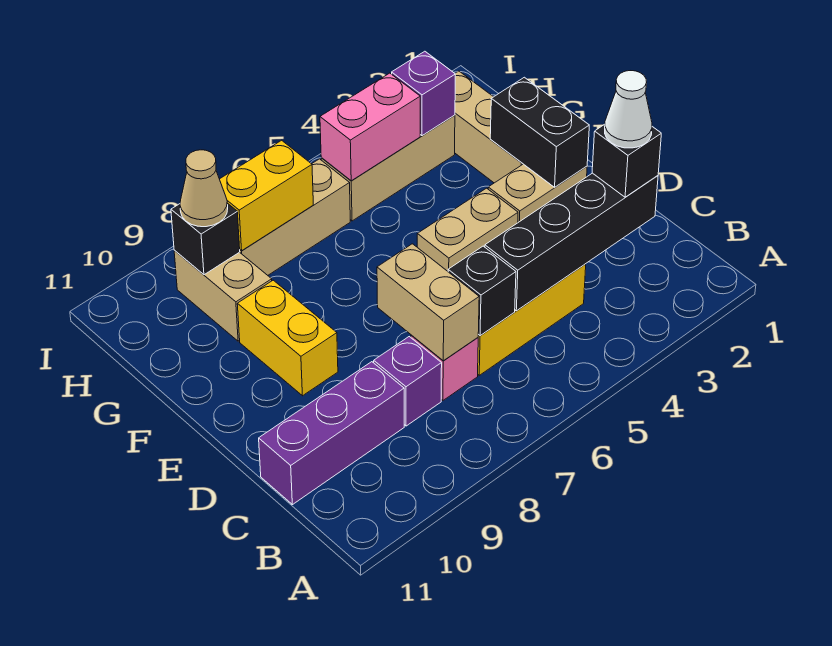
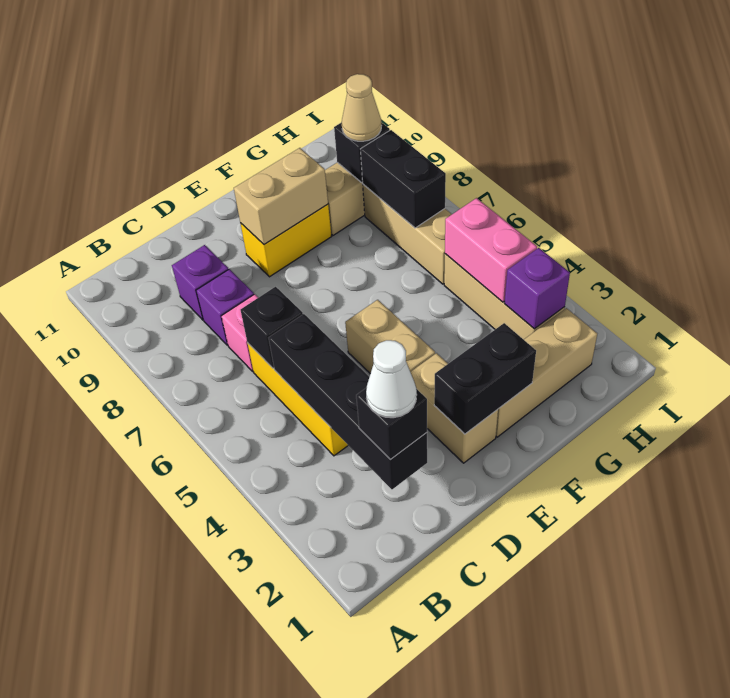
tan 1x2 brick [377,244,479,361] -> tan 1x2 brick moved to [234,148,328,244]
purple 1x3 brick [259,362,404,505] -> purple 1x1 brick [172,245,228,320]
yellow 1x2 brick [220,140,313,251] -> black 1x2 brick [361,130,446,228]

